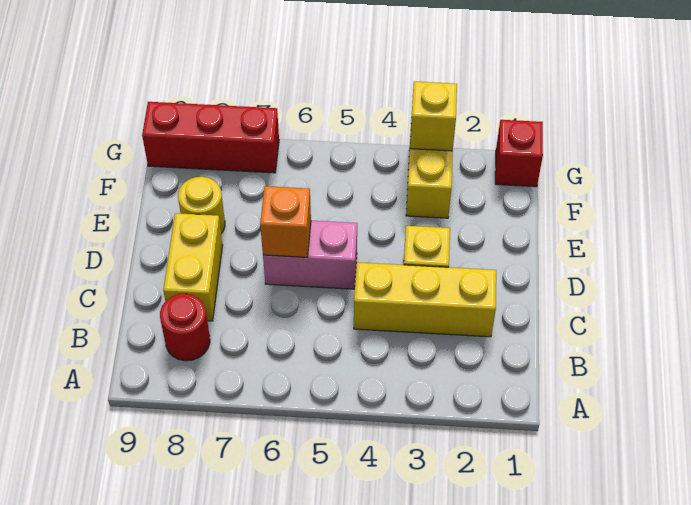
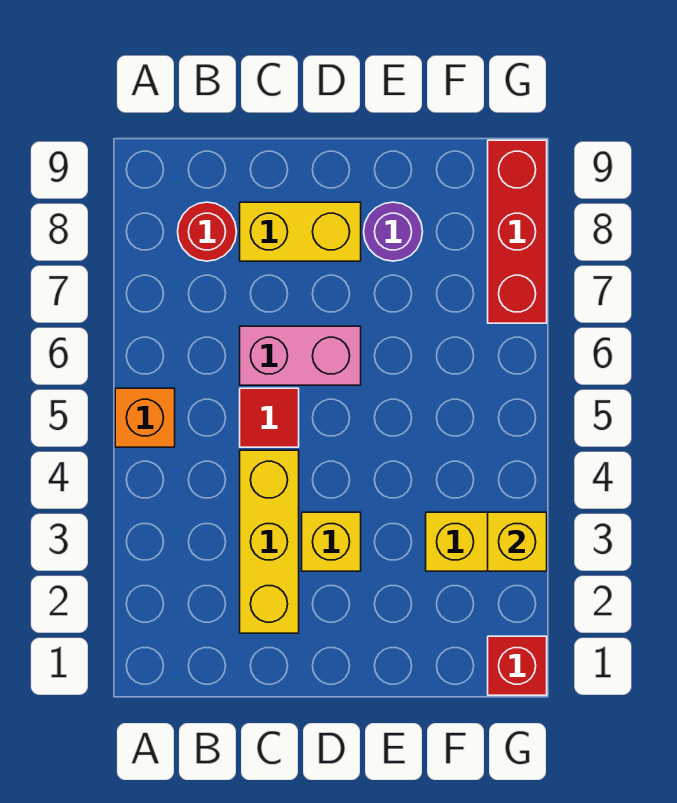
none -> red 1x1 tile [240,388,299,447]
pink 1x2 brick [263,221,357,289] -> pink 1x2 brick turned to [240,326,361,385]
orange 1x1 brick [260,186,311,257] -> orange 1x1 brick moved to [115,388,175,447]
yellow 1x1 round brick [178,177,225,234] -> purple 1x1 round brick [364,202,423,261]

